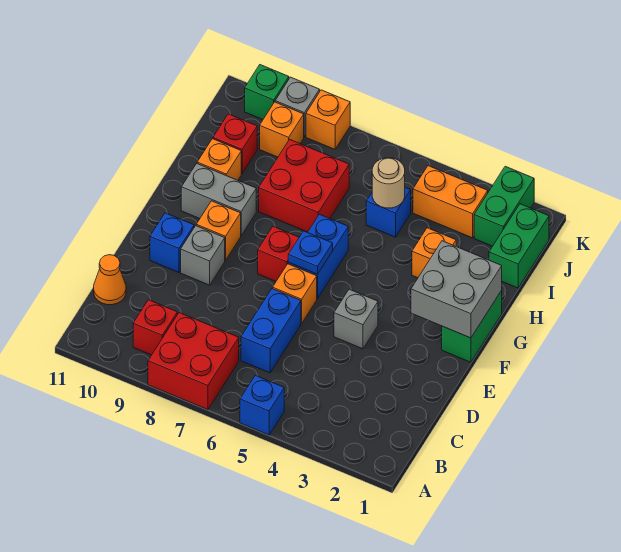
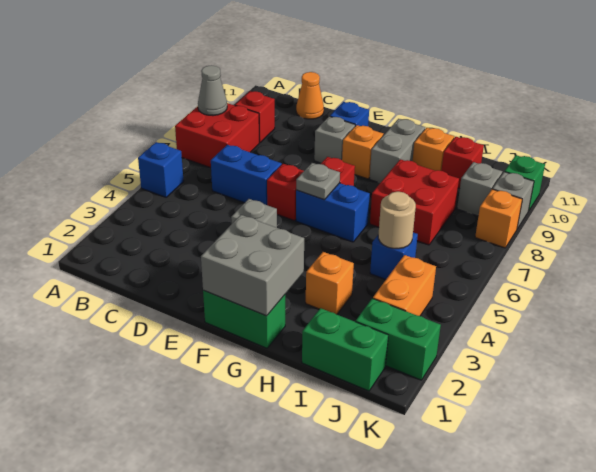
none -> grey 1x1 cone [198,65,227,116]
orange 1x1 brick [273,264,317,323] -> red 1x1 brick [267,164,304,220]
blue 1x1 plate [288,231,333,274] -> grey 1x1 plate [296,163,340,200]
orange 1x1 brick [260,102,304,157] -> grey 1x1 brick [457,162,502,216]

